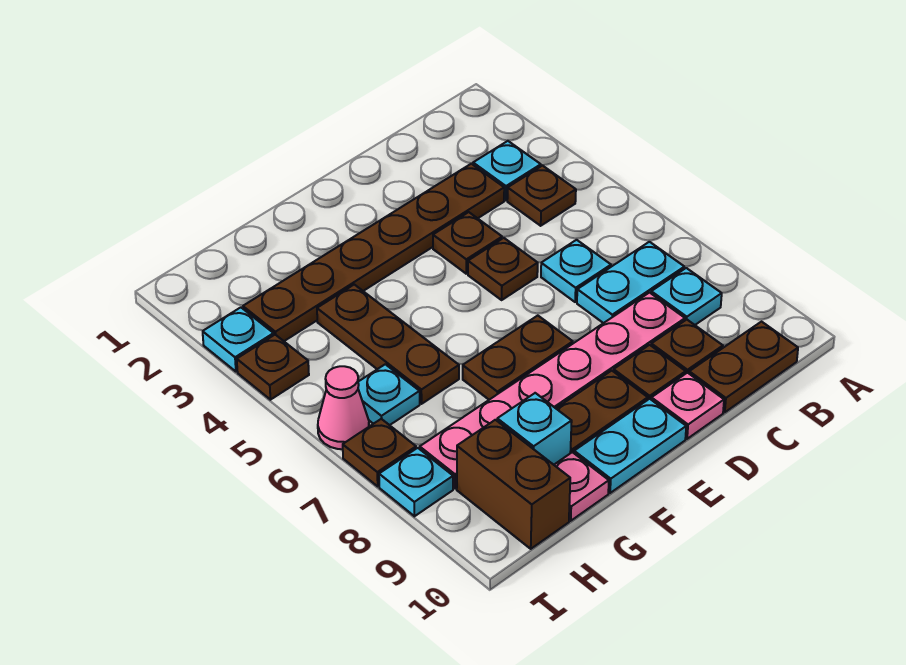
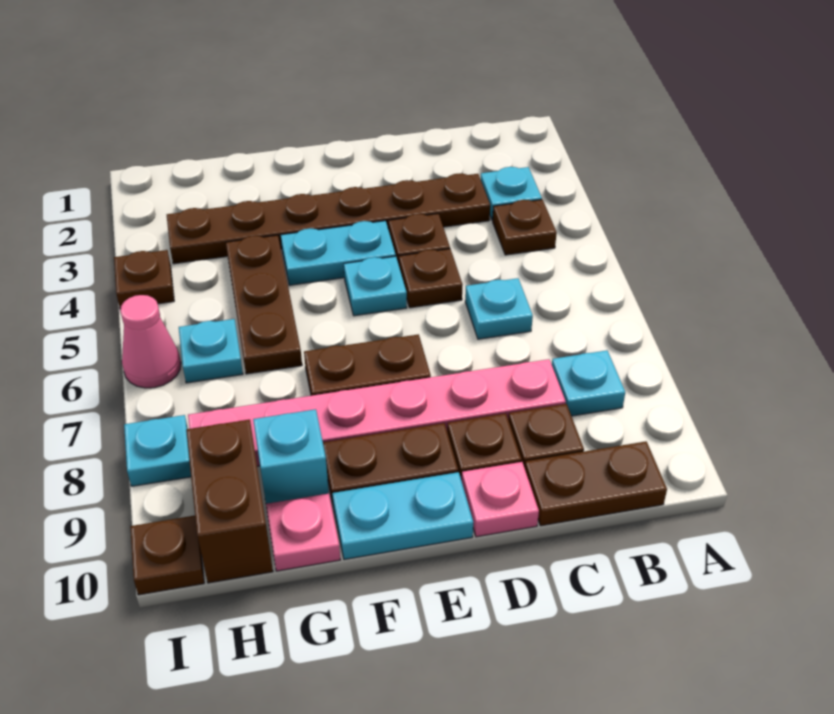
cyan 1x2 plate [577,242,684,323] -> cyan 1x2 plate moved to [281,221,396,285]
cyan 1x1 plate [203,307,274,372] -> cyan 1x1 plate moved to [344,256,407,316]
brown 1x1 plate [343,419,416,486] -> brown 1x1 plate moved to [130,516,204,595]

